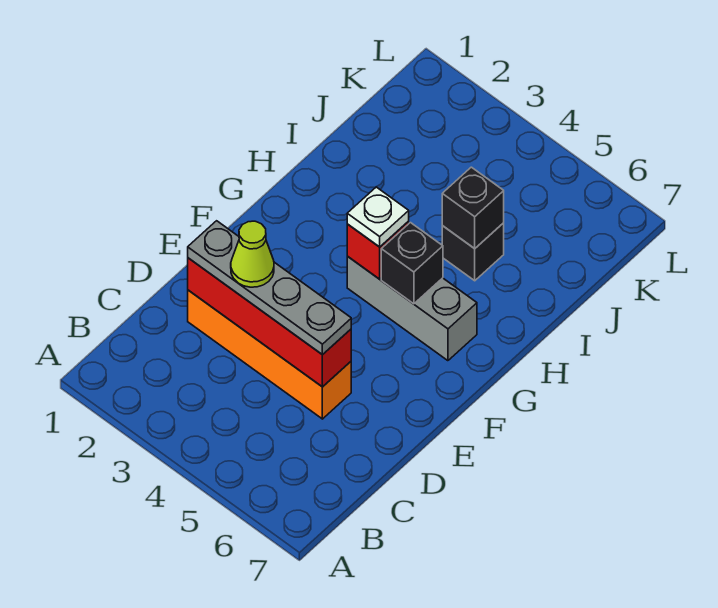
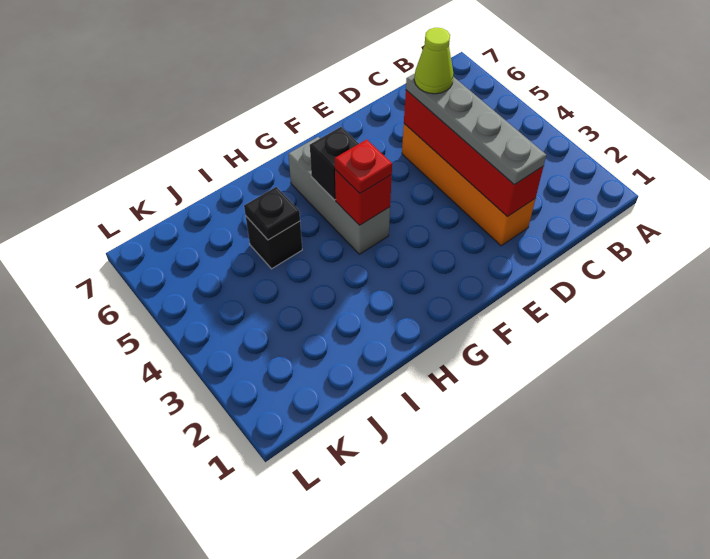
lime 1x1 cone [231,221,274,287] -> lime 1x1 cone moved to [414,28,453,94]
white 1x1 plate [347,187,409,247] -> red 1x1 plate [335,139,392,193]
black 1x1 brick [442,167,504,249] -> black 1x1 plate [244,187,300,240]

